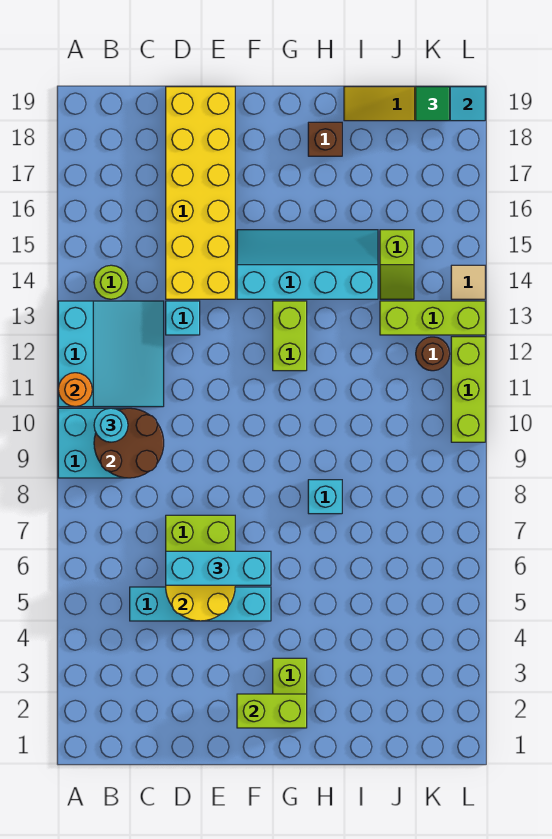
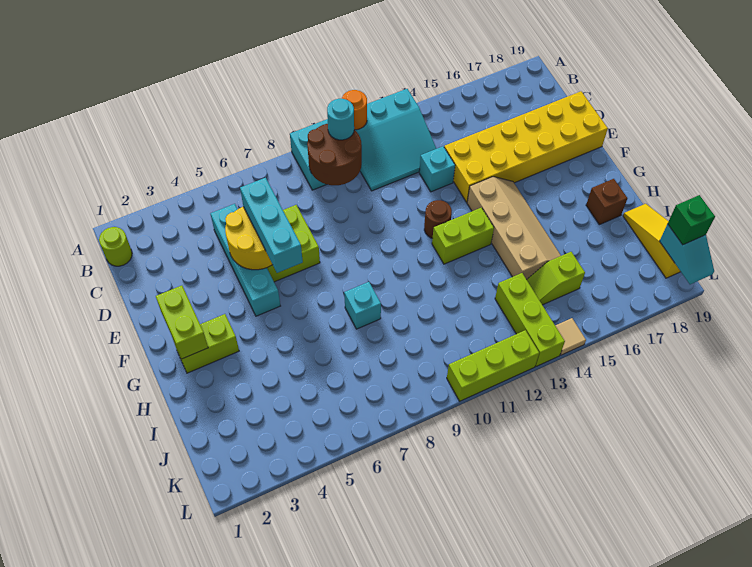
lime 1x1 round brick [94,265,128,299] -> lime 1x1 round brick moved to [99,227,132,266]
cyan 2x4 slope [237,230,378,299] -> tan 2x4 slope [467,177,561,279]
brown 1x1 round brick [416,337,450,371] -> brown 1x1 round brick moved to [424,200,452,238]
green 1x1 tile [416,87,450,121] -> green 1x1 brick [668,195,715,245]

